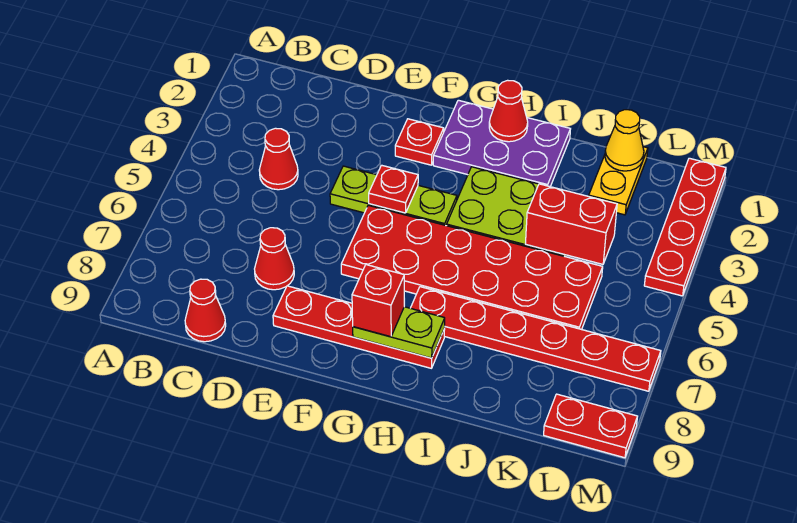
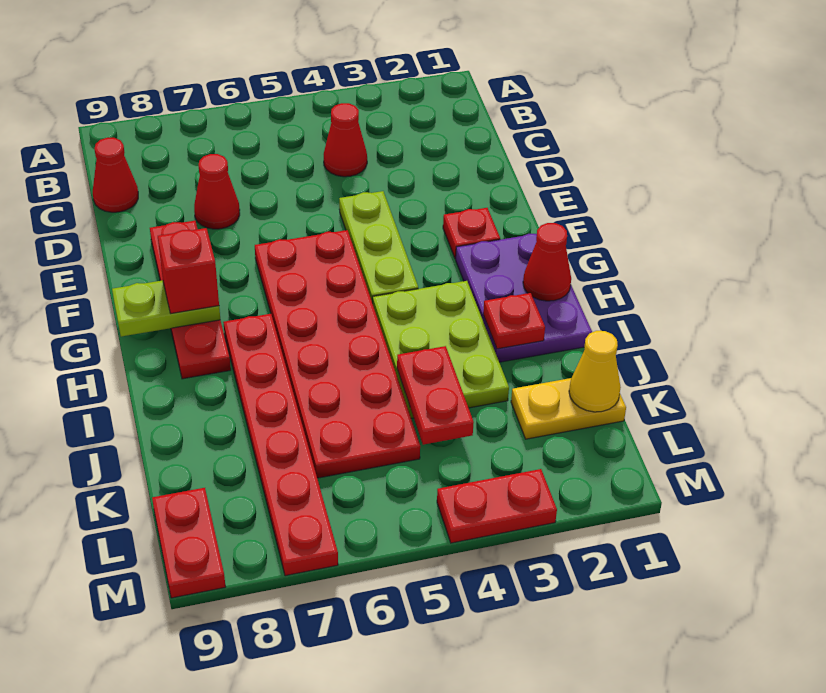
red 1x1 plate [369,165,418,213] -> red 1x1 plate moved to [483,293,545,349]
lime 1x2 plate [353,307,445,358] -> lime 1x2 plate turned to [112,280,220,337]
red 1x2 brick [526,184,617,264] -> red 1x2 plate [397,346,474,445]
red 1x4 plate [644,158,726,296] -> red 1x2 plate [437,469,557,543]

